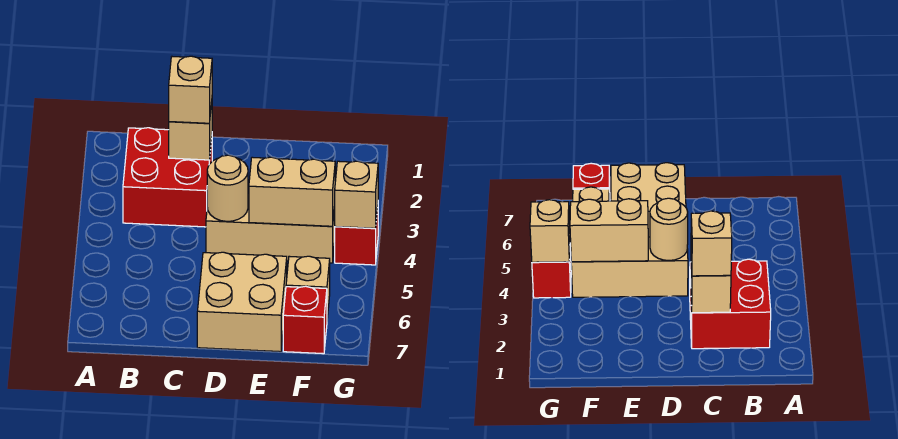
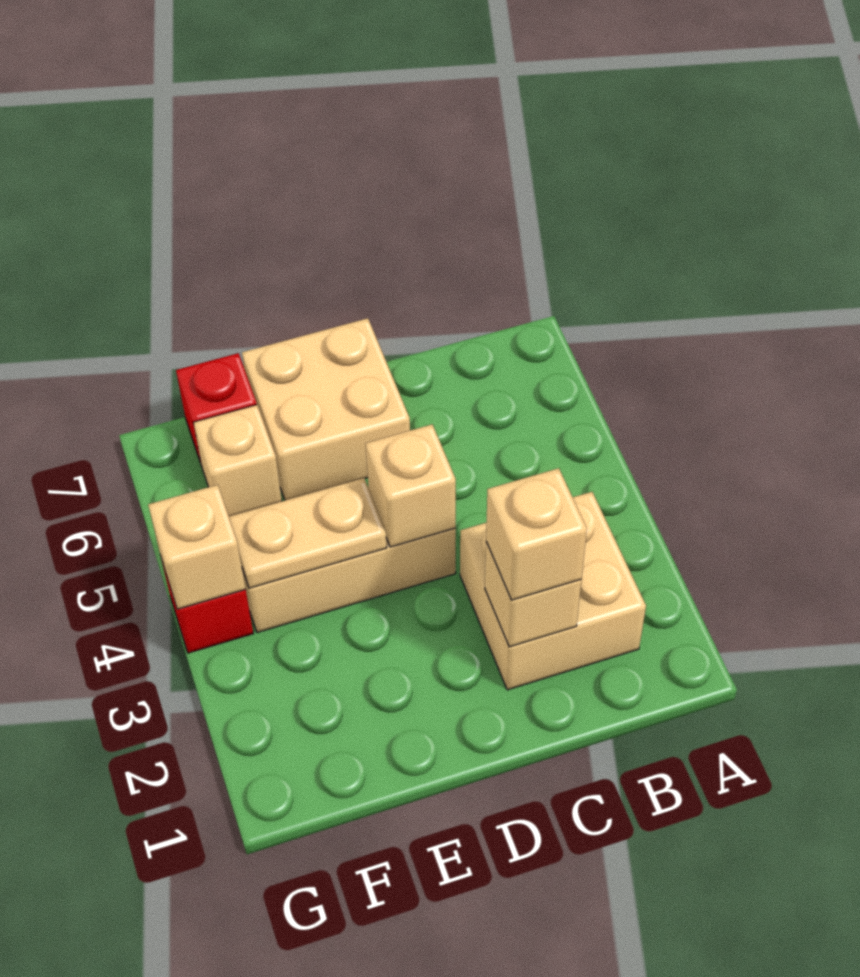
red 2x2 brick [123,128,212,227] -> tan 2x2 brick [460,492,646,690]
tan 1x1 round brick [207,155,248,221] -> tan 1x1 brick [365,424,456,547]
tan 1x2 brick [249,157,335,226] -> tan 1x2 plate [229,478,387,588]

